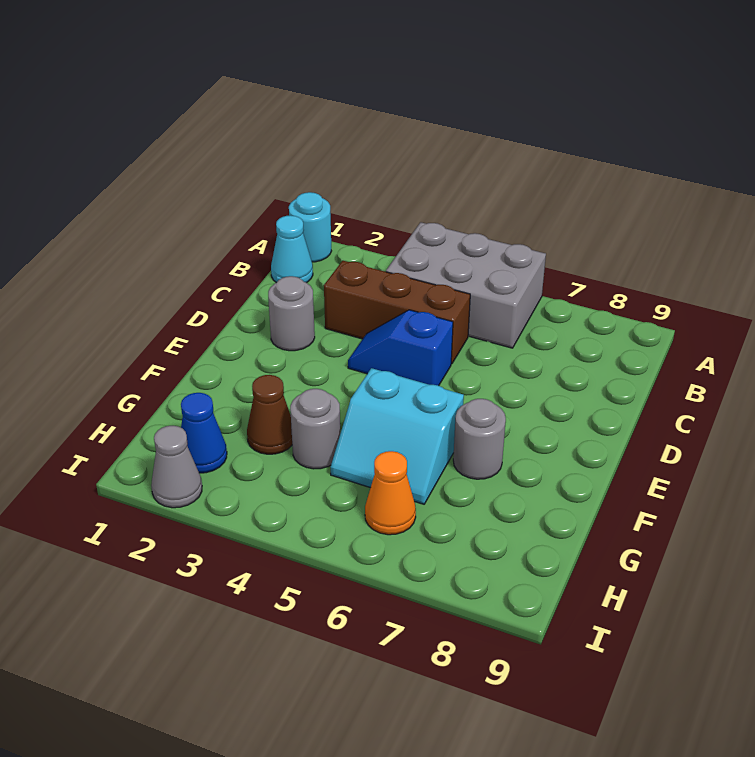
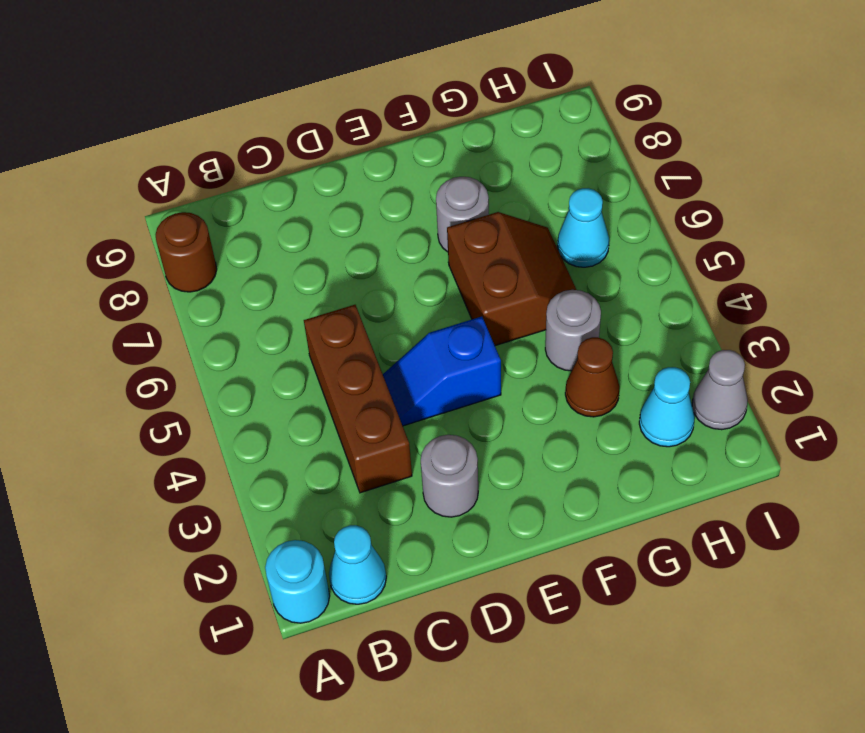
grey 2x3 brick [386,222,546,348] -> none
none -> brown 1x1 round brick [156,212,217,292]
blue 1x2 slope [348,310,453,386] -> blue 1x2 slope turned to [383,317,501,426]
cyan 2x2 slope [331,368,464,504] -> brown 2x2 slope [447,212,576,346]
blue 1x1 cone [181,393,227,473] -> cyan 1x1 cone [639,367,695,447]
orange 1x1 cone [365,451,416,535] -> cyan 1x1 cone [557,188,609,267]

